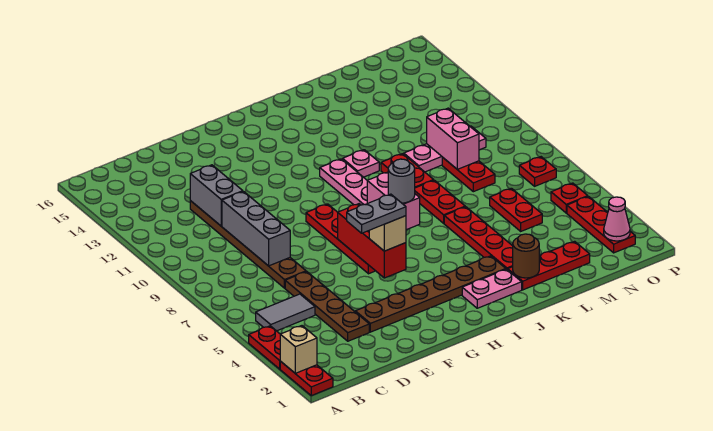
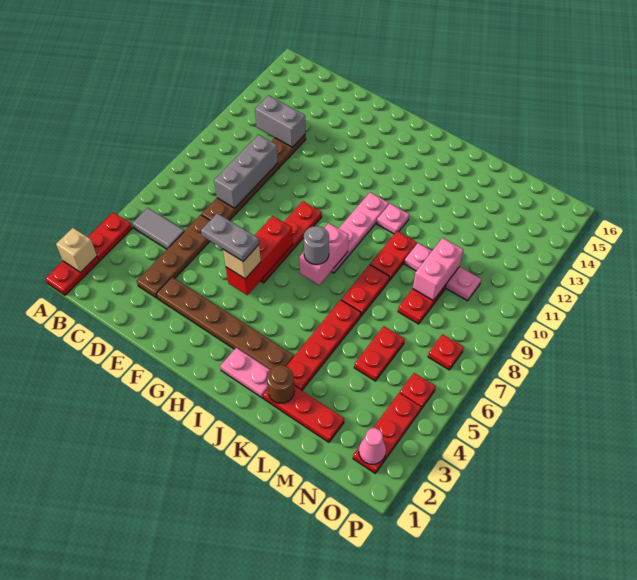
grey 1x2 brick [190,165,243,226] -> grey 1x2 brick turned to [255,95,305,147]

